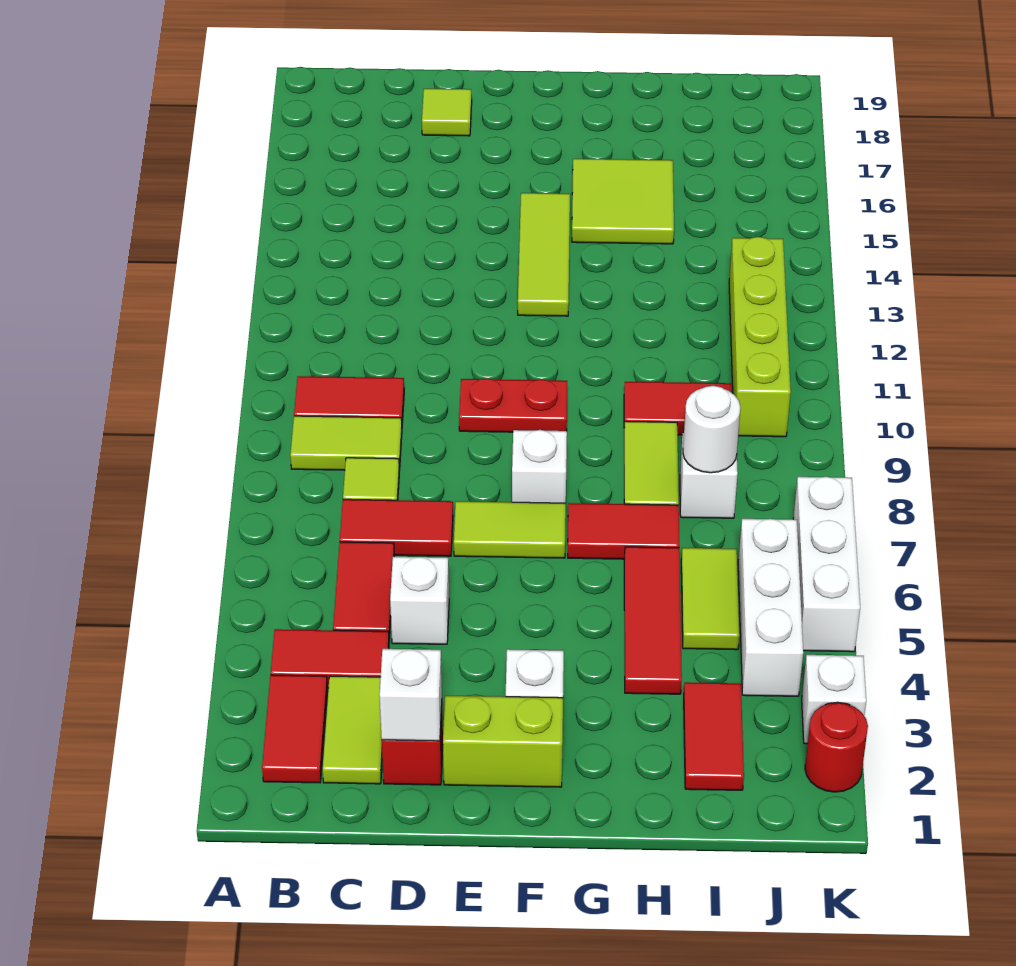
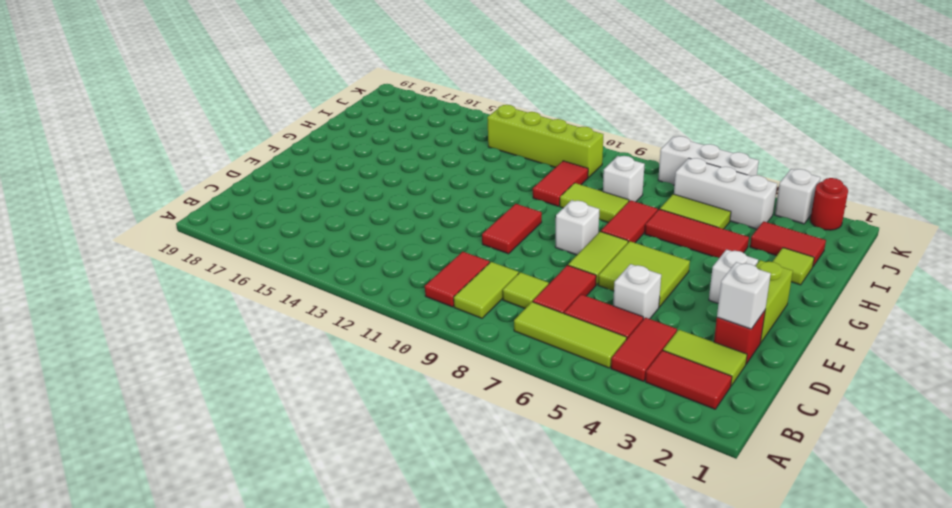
lime 1x1 tile [422,89,472,136] -> lime 1x1 tile moved to [773,248,814,285]
red 1x2 plate [459,378,567,432] -> red 1x2 tile [482,204,542,254]
lime 1x3 tile [518,193,570,316] -> lime 1x3 tile moved to [514,302,627,368]
lime 2x2 tile [572,159,674,244] -> lime 2x2 tile moved to [598,241,690,307]
white 1x1 round brick [683,386,740,473] -> none

